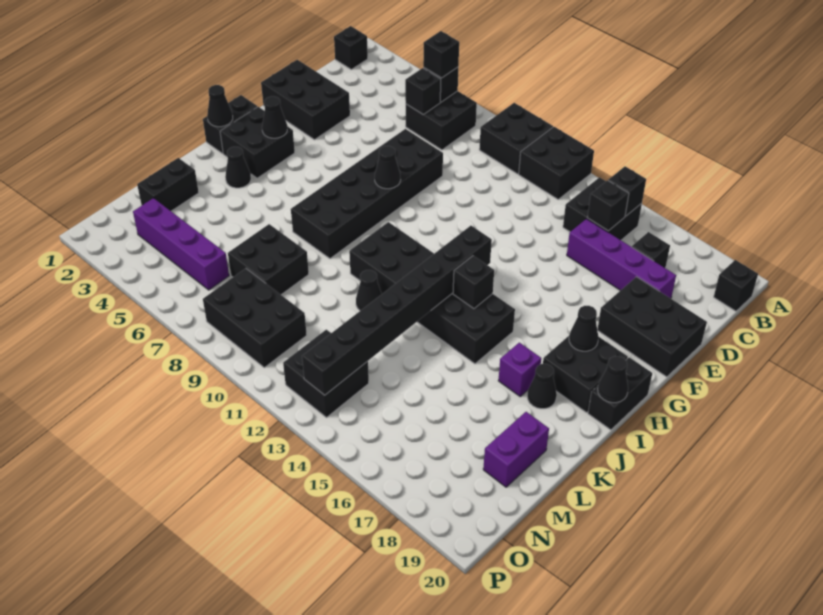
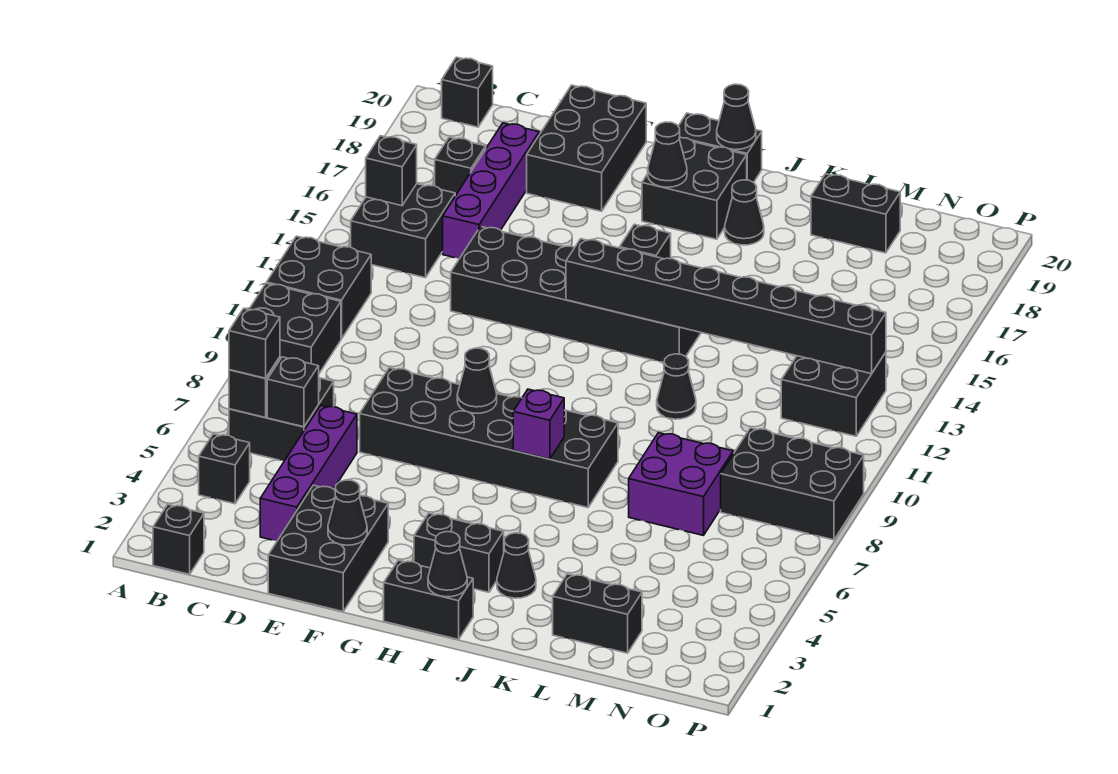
black 1x1 brick [587,180,629,231] -> black 1x1 brick moved to [199,434,250,504]
black 2x2 brick [220,107,295,178] -> black 1x2 brick [414,513,504,592]
black 1x1 cone [262,96,287,138] -> black 1x1 cone moved to [328,480,367,545]
black 2x6 brick [349,222,515,364] -> black 2x6 brick turned to [451,226,701,363]
purple 1x1 brick [498,343,541,396] -> purple 1x1 brick moved to [513,389,564,459]
black 2x2 brick [228,224,309,295] -> purple 2x2 brick [629,433,733,535]
purple 1x2 brick [483,412,549,487] -> black 1x2 brick [811,174,900,253]
purple 1x4 brick [133,198,229,290] -> purple 1x4 brick moved to [260,405,357,541]
black 2x3 brick [203,268,307,367] -> black 2x3 brick turned to [721,428,864,540]

